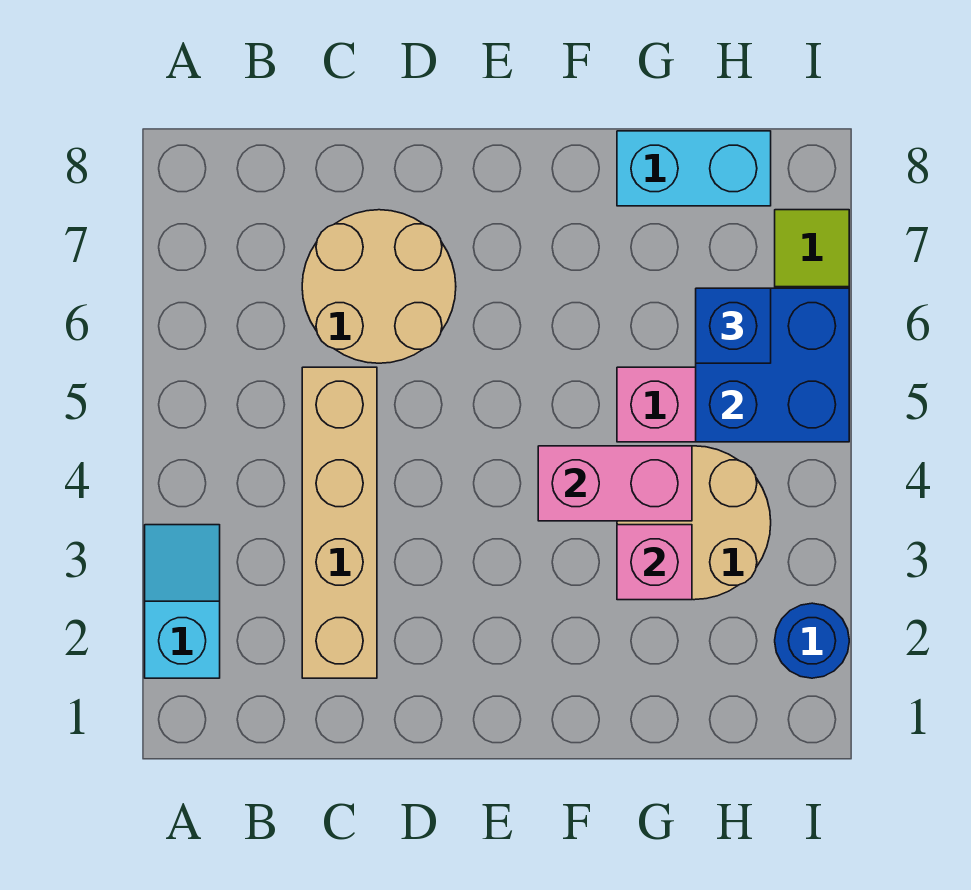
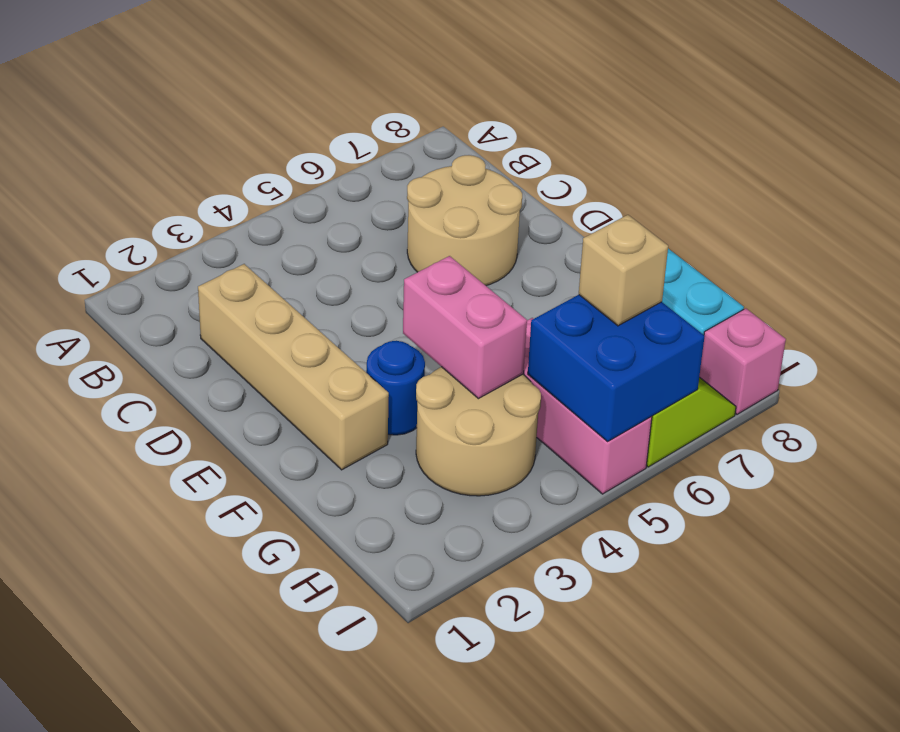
cyan 1x2 slope [145,525,220,678] -> none
tan 1x4 brick [302,367,377,678] -> tan 1x4 brick turned to [198,264,389,470]
pink 1x1 brick [617,525,692,600] -> pink 1x1 brick moved to [699,308,786,414]
blue 1x1 brick [696,288,771,363] -> tan 1x1 brick [579,215,668,326]
blue 1x1 round brick [775,603,849,678] -> blue 1x1 round brick moved to [366,341,425,435]

